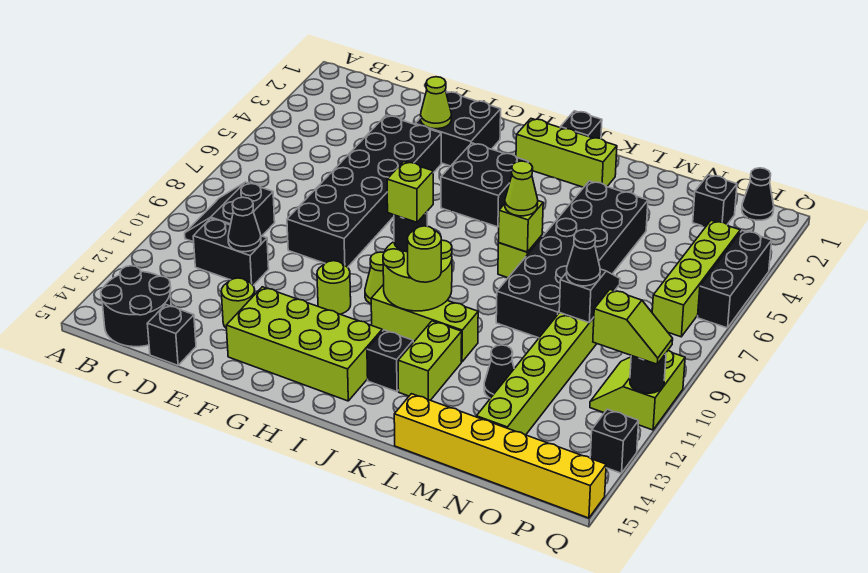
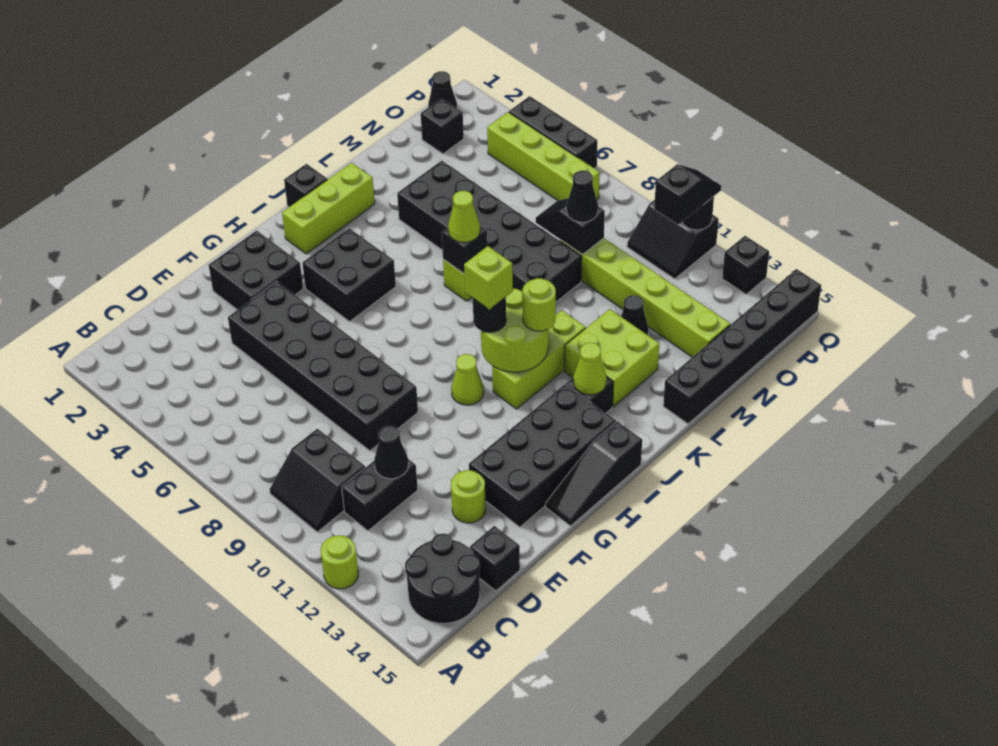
lime 1x1 cone [421,77,451,129] -> lime 1x1 cone moved to [573,343,607,395]
lime 2x4 brick [226,287,382,401] -> black 2x4 brick [469,384,616,527]
lime 1x1 round brick [317,261,351,314] -> lime 1x1 round brick moved to [321,535,358,589]
none -> black 1x3 slope [546,422,642,526]
lime 1x1 brick [498,201,543,252] -> black 1x1 brick [442,226,487,274]
lime 1x2 brick [398,321,462,400] -> lime 2x2 brick [564,309,659,407]
yellow 1x6 brick [394,394,606,518] -> black 1x6 brick [663,269,821,424]
lime 2x2 slope [590,350,685,430] -> black 2x2 slope [627,200,718,279]
lime 1x2 slope [593,290,673,364] -> black 1x2 slope [654,164,721,224]

